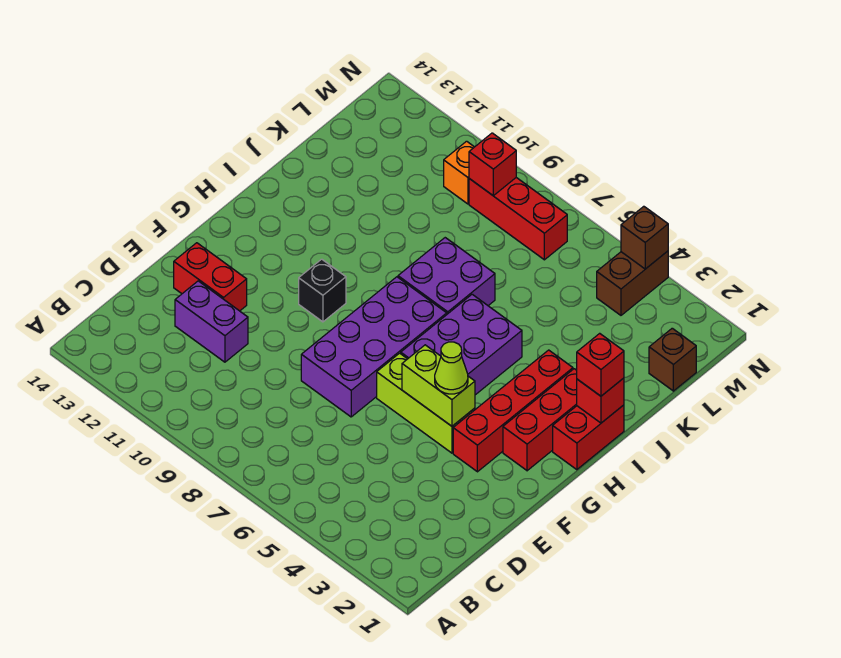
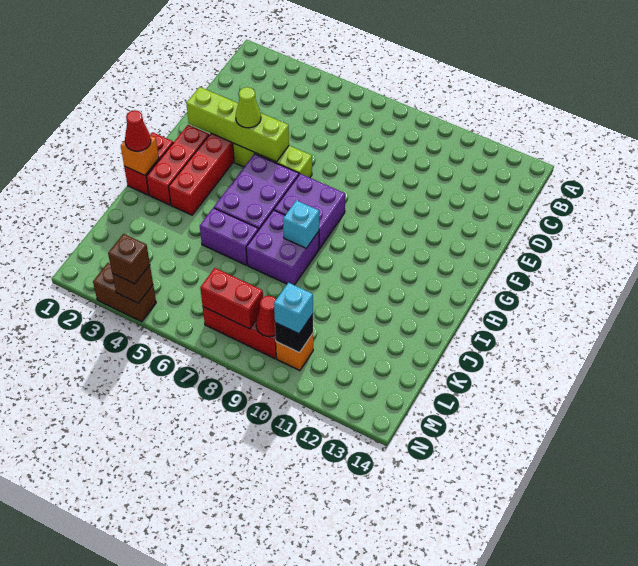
purple 1x2 brick [175,281,248,362] -> purple 1x2 brick moved to [200,208,258,265]
purple 2x4 brick [301,277,447,417] -> purple 2x2 brick [274,174,345,248]
red 1x2 brick [174,243,247,311] -> red 1x2 brick moved to [200,268,263,329]
lime 1x2 brick [402,345,475,426] -> lime 1x4 brick [186,87,289,162]
black 1x1 brick [299,259,346,322] -> black 1x1 brick moved to [275,314,313,353]
red 1x1 brick [577,378,624,423] -> orange 1x1 brick [121,136,159,175]
red 1x1 brick [577,333,624,396] -> red 1x1 cone [125,110,151,151]
none -> cyan 1x1 brick [283,200,319,248]
brown 1x1 brick [649,328,696,391] -> brown 1x1 brick moved to [108,234,150,284]
brown 1x2 brick [597,251,668,315] -> brown 1x2 brick turned to [93,263,156,322]
red 1x1 brick [469,133,516,196] -> red 1x1 cone [256,296,276,337]
none -> cyan 1x1 brick [274,283,313,334]

